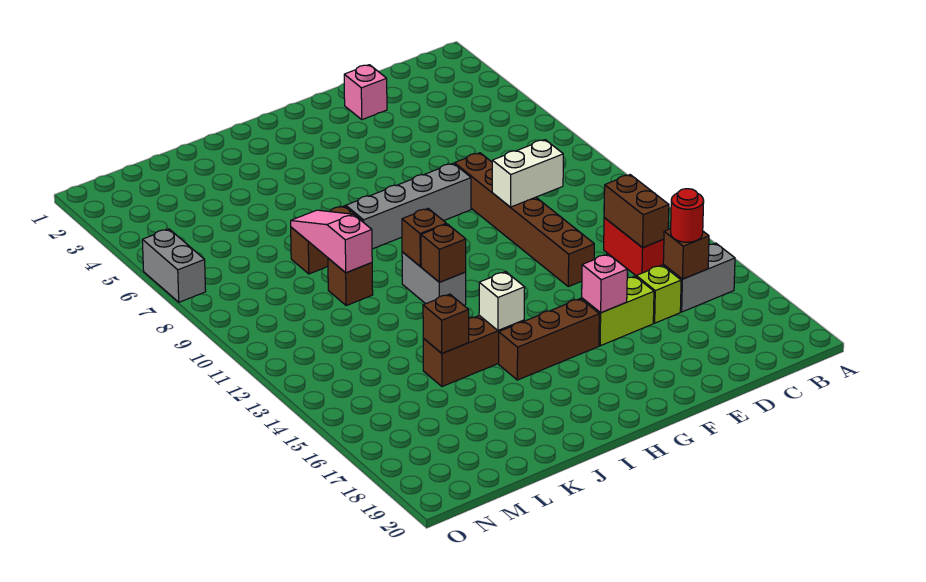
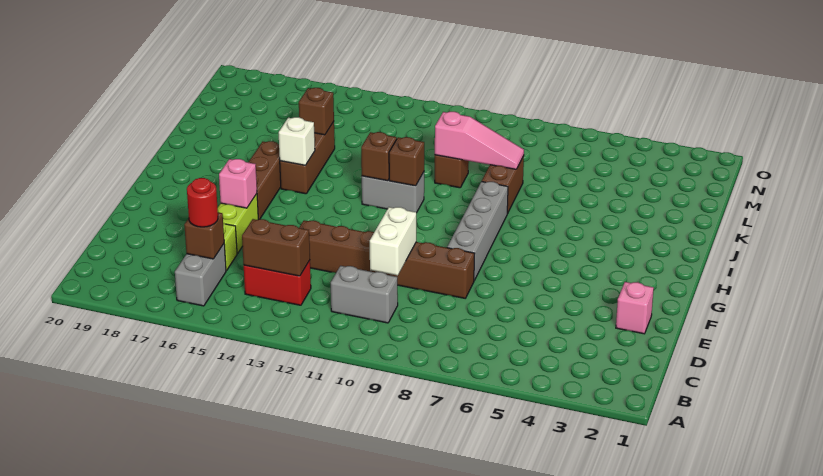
grey 1x2 brick [142,229,206,302] -> grey 1x2 brick moved to [331,266,398,323]

